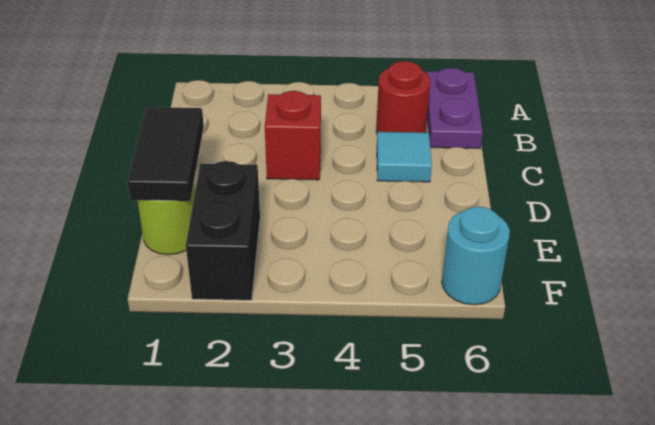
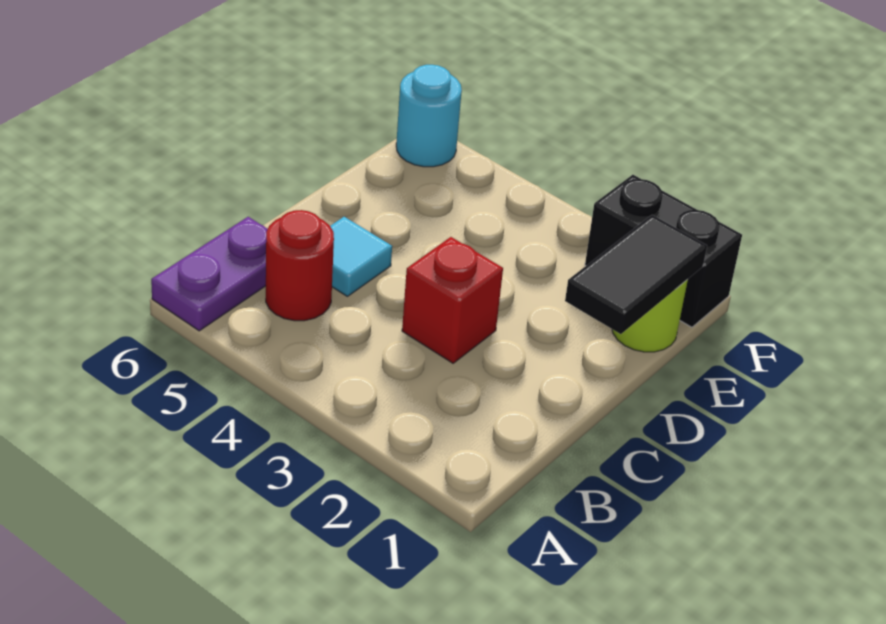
black 1x2 brick [186,161,260,300] -> black 1x2 brick turned to [585,175,742,327]

